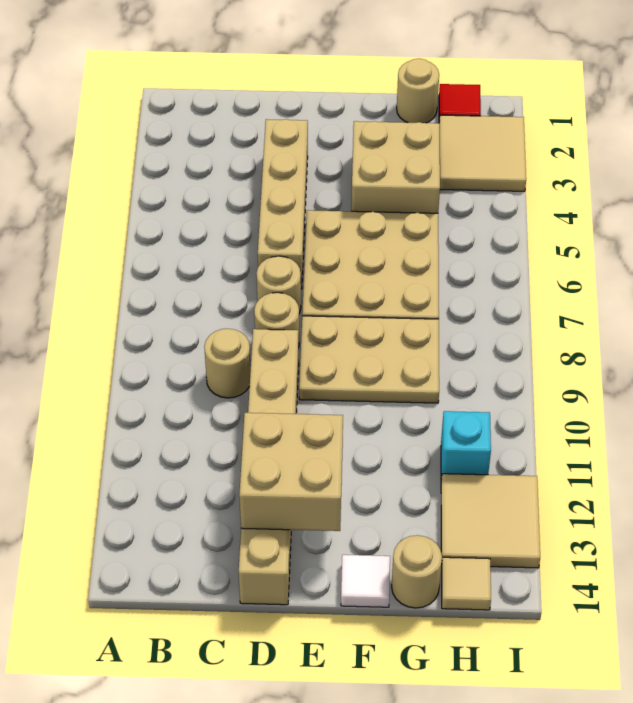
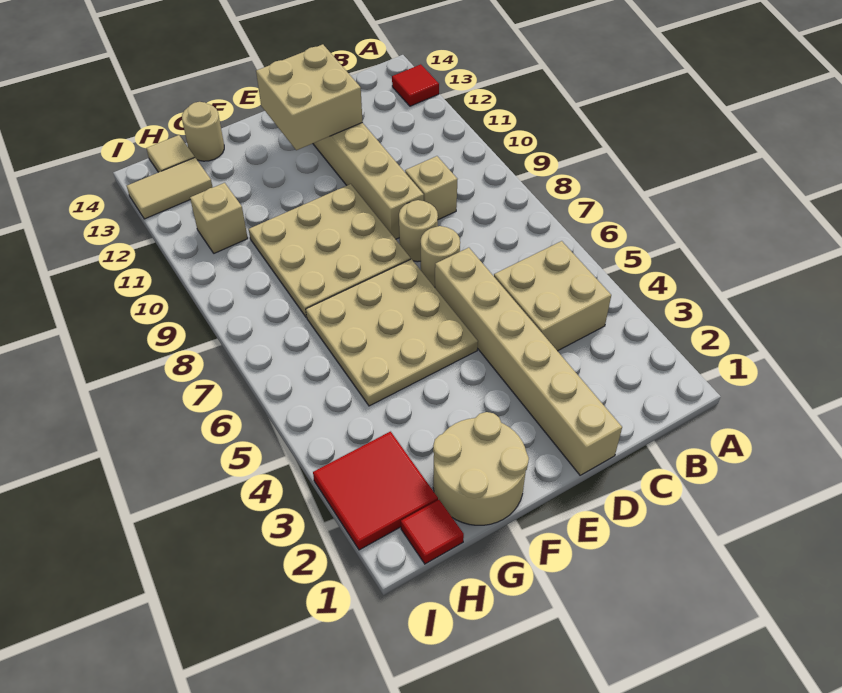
none -> red 1x1 tile [392,64,439,106]
tan 1x1 round brick [204,329,251,398] -> tan 1x1 brick [405,156,458,220]
tan 1x4 brick [258,119,308,289] -> tan 1x6 brick [435,248,622,475]
tan 2x3 plate [299,316,439,403] -> tan 3x3 plate [249,184,411,317]
tan 2x2 brick [351,121,440,213] -> tan 2x2 brick moved to [494,241,611,351]
white 1x1 tile [341,555,390,607] -> none
tan 1x1 round brick [397,59,439,123] -> tan 2x2 round brick [433,412,529,525]
tan 2x2 tile [439,115,526,191] -> red 2x2 tile [313,432,438,550]
cyan 1x1 brick [441,411,491,479] -> tan 1x1 brick [190,183,248,253]
tan 2x2 tile [441,474,540,568] -> tan 1x2 tile [127,158,213,219]

